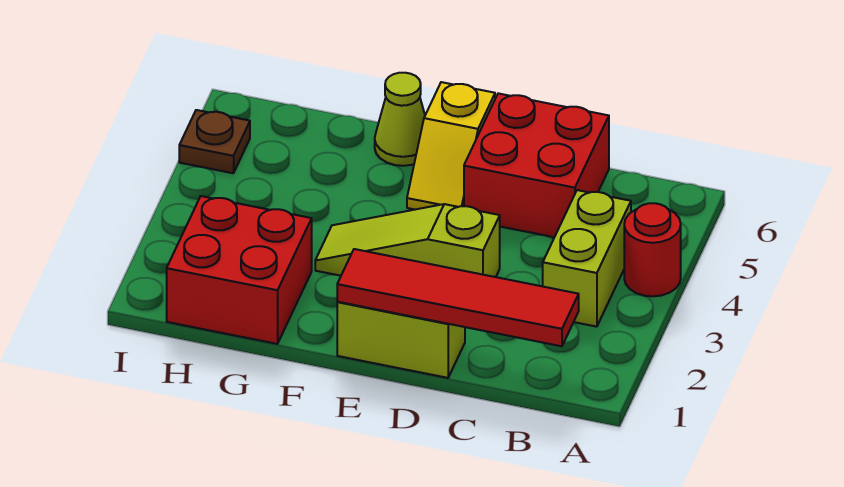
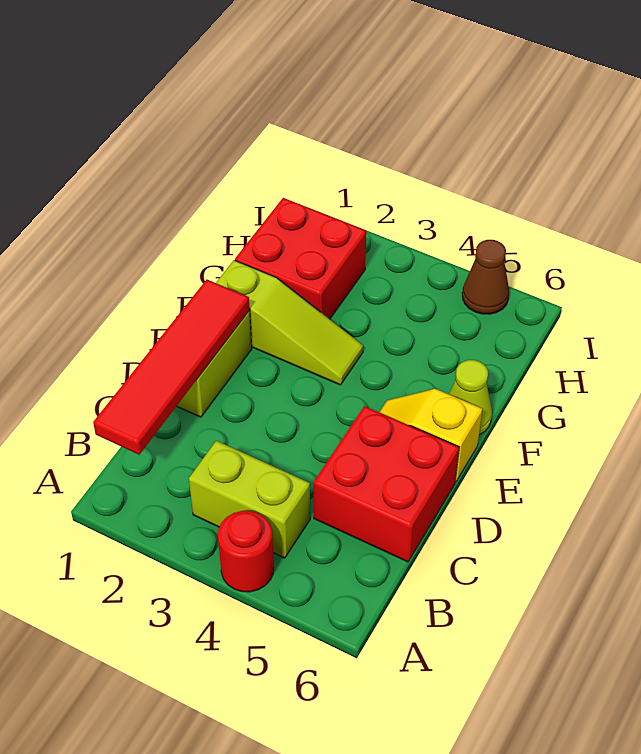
lime 1x3 slope [315,204,500,277] -> lime 1x3 slope turned to [216,260,363,385]
brown 1x1 plate [179,110,250,173] -> brown 1x1 cone [462,240,509,314]

